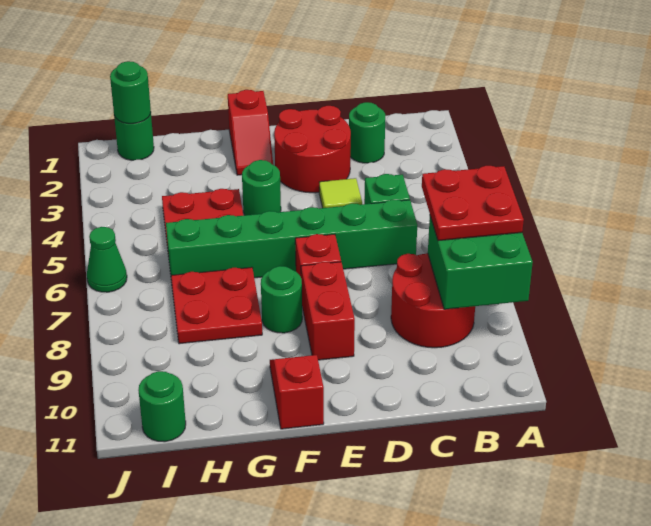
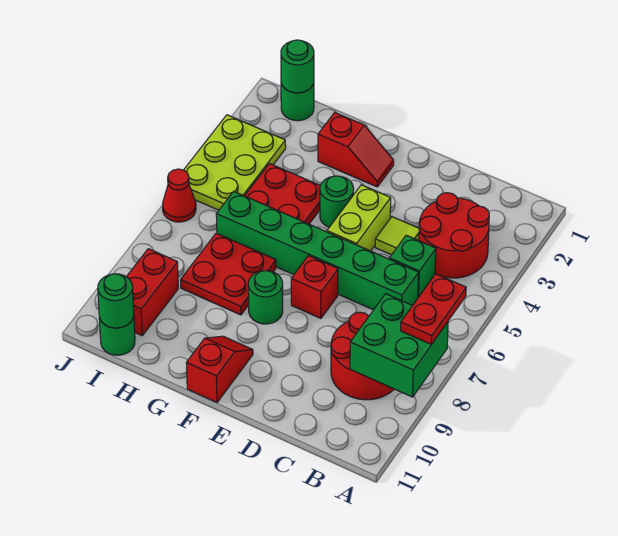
red 2x2 plate [422,166,524,241] -> red 1x2 plate [401,274,466,344]
green 1x1 round brick [349,102,385,163] -> green 1x1 round brick moved to [98,274,134,328]
red 2x2 round brick [274,106,351,193] -> red 2x2 round brick moved to [419,193,489,278]
none -> lime 1x2 brick [327,185,391,251]
red 1x2 brick [301,262,355,360] -> red 1x2 brick moved to [126,249,178,335]
red 1x2 slope [228,90,273,175] -> red 1x2 slope turned to [318,113,394,187]
none -> lime 2x3 plate [184,115,286,210]
green 1x1 cone [87,227,127,292] -> red 1x1 cone [163,169,196,222]

